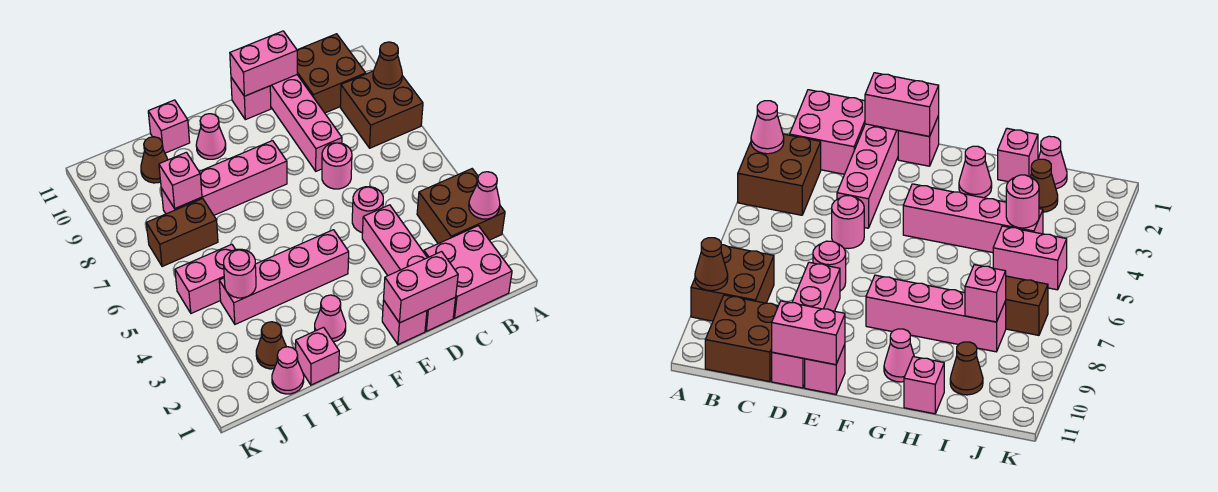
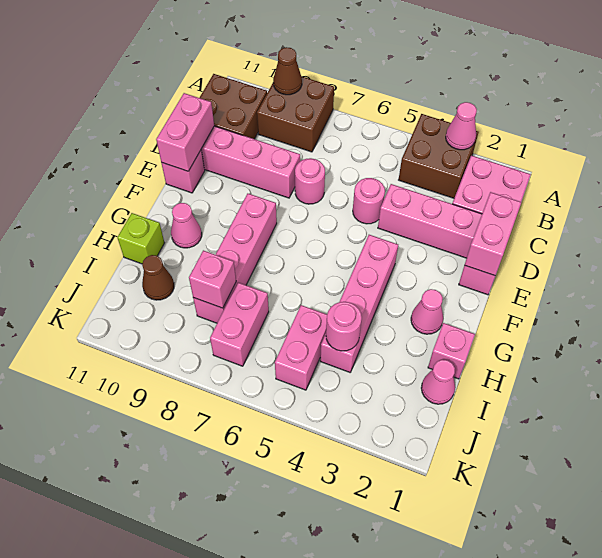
pink 1x1 brick [148,100,190,153] -> lime 1x1 brick [117,213,164,264]
brown 1x1 cone [256,322,286,369] -> none
brown 1x2 brick [146,198,218,267] -> pink 1x2 brick [210,283,269,366]

